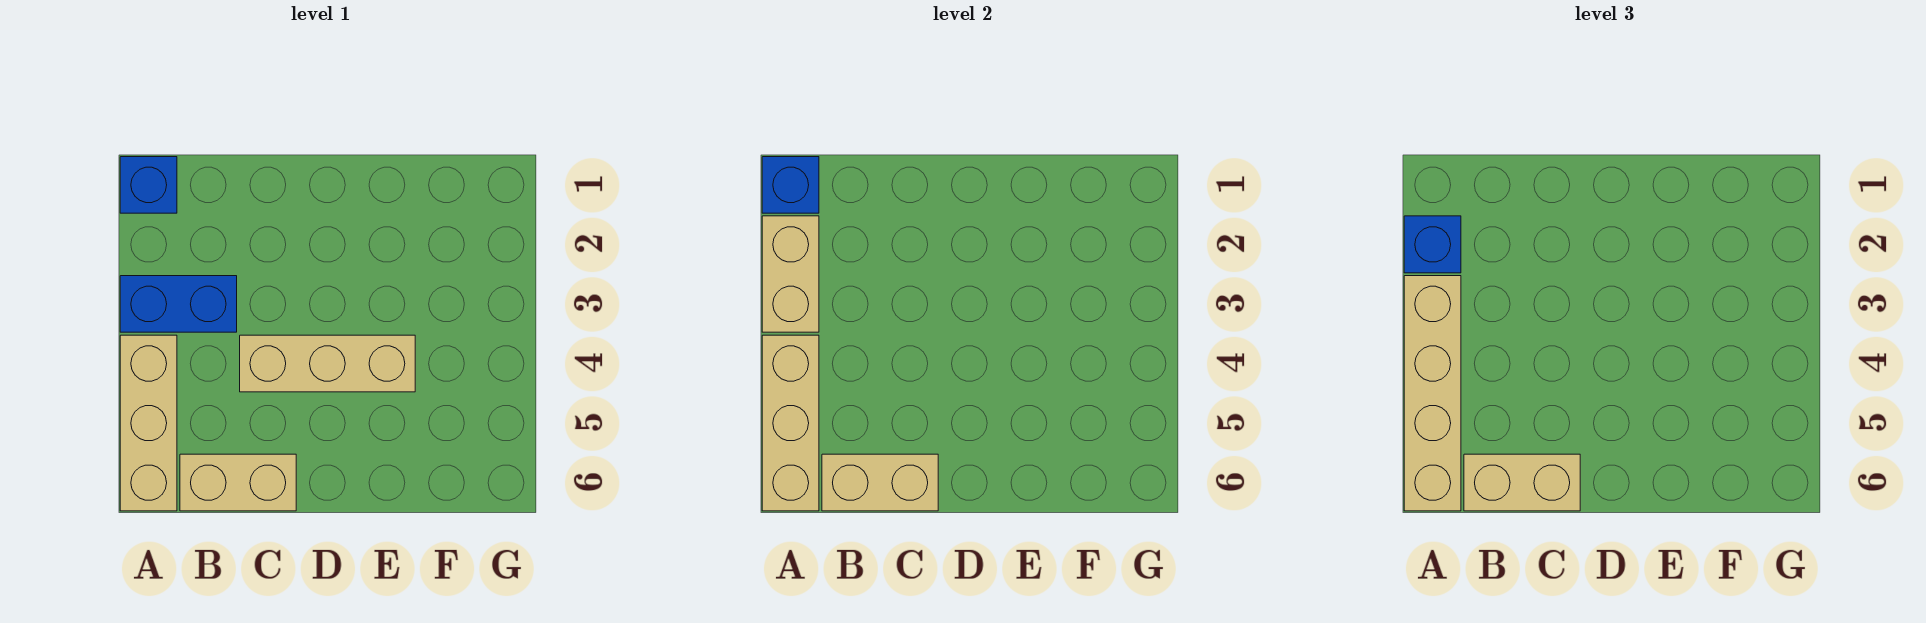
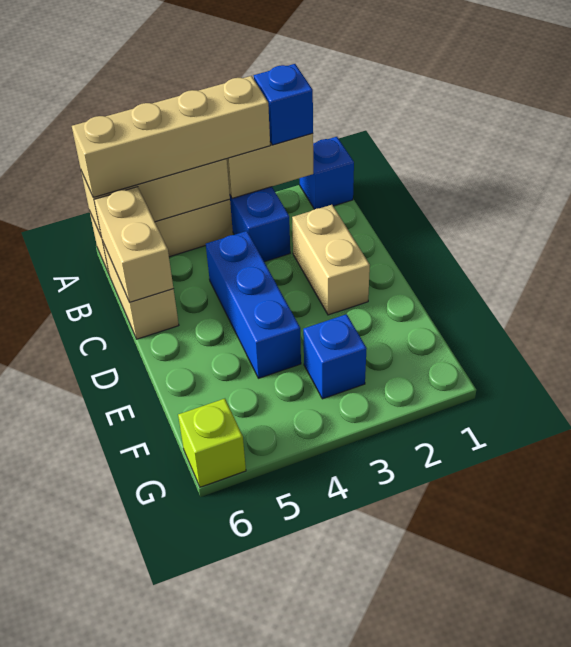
blue 1x1 brick [762,157,819,213] -> blue 1x1 brick moved to [303,314,367,399]
tan 1x2 brick [1464,454,1580,511] -> tan 1x2 brick moved to [292,205,370,315]
tan 1x3 brick [240,335,415,392] -> blue 1x3 brick [206,231,301,378]
none -> lime 1x1 brick [178,399,246,487]

